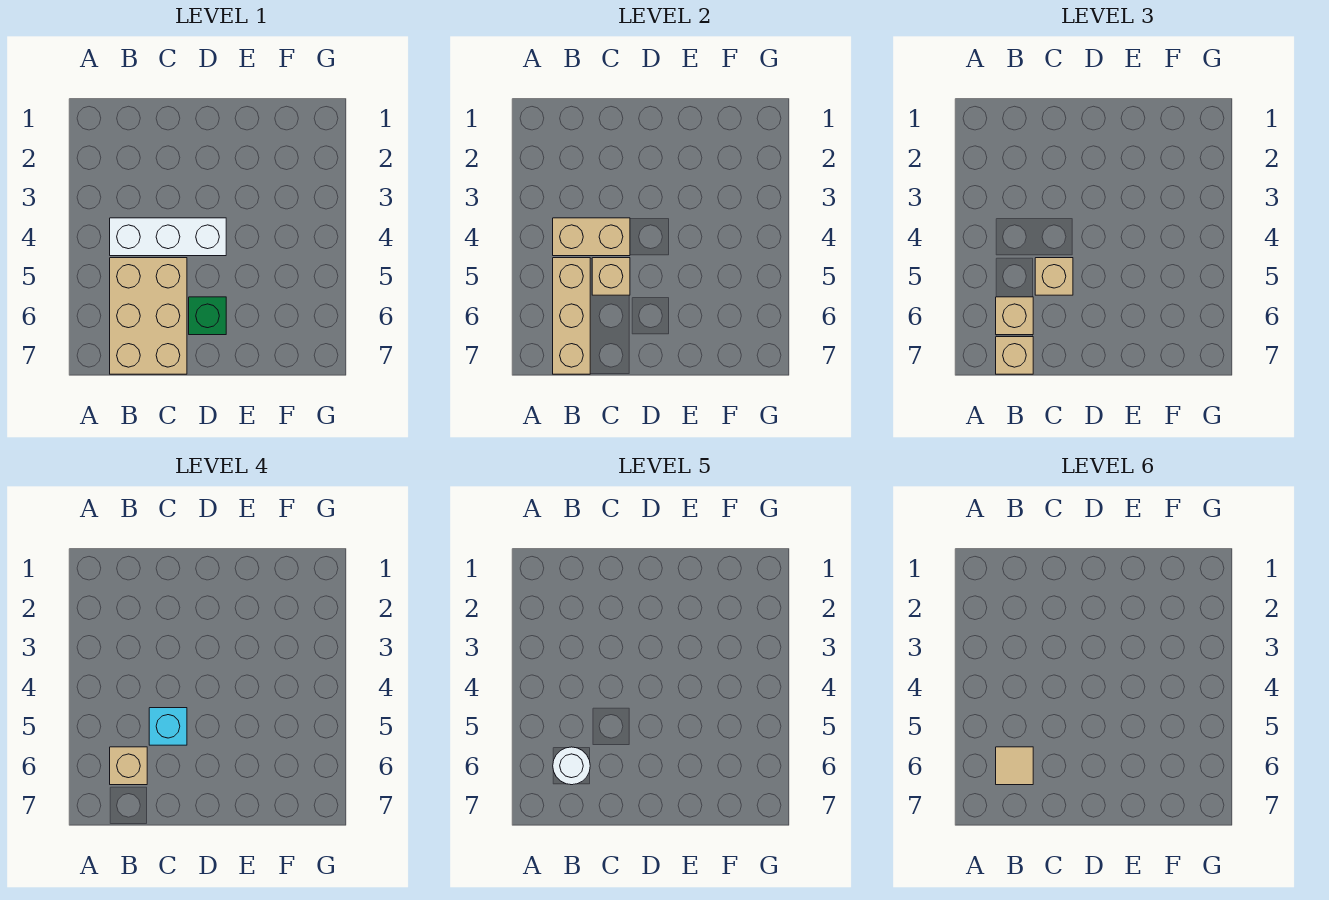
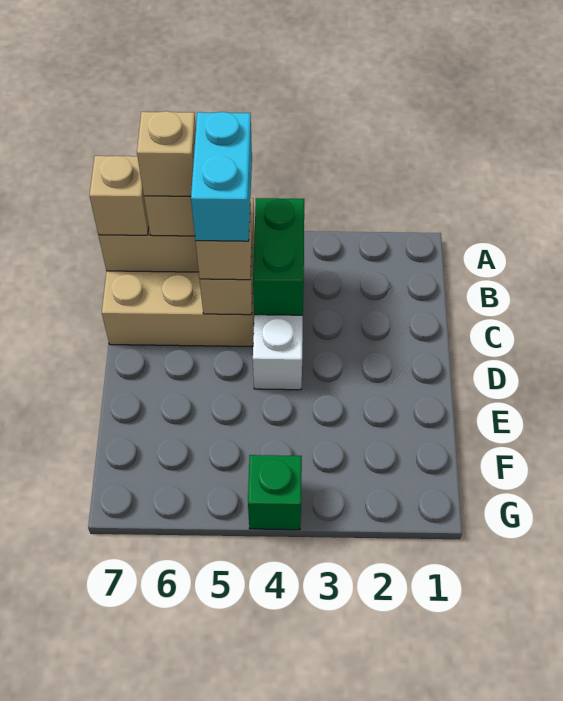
tan 1x2 brick [553,218,630,256] -> green 1x2 brick [253,198,304,315]
white 1x1 round brick [553,747,590,785] -> none
tan 1x1 tile [996,747,1033,785] -> none
cyan 1x1 brick [149,708,187,745] -> cyan 1x2 brick [191,112,252,241]
green 1x1 brick [189,297,226,335] -> green 1x1 brick moved to [248,455,302,530]

